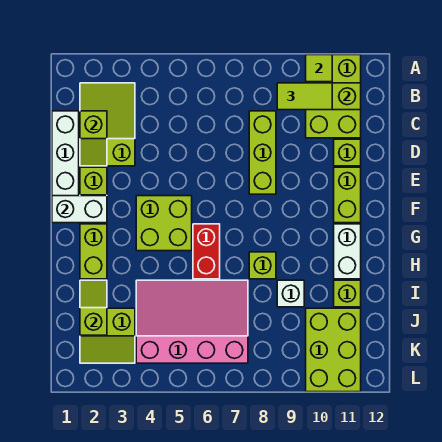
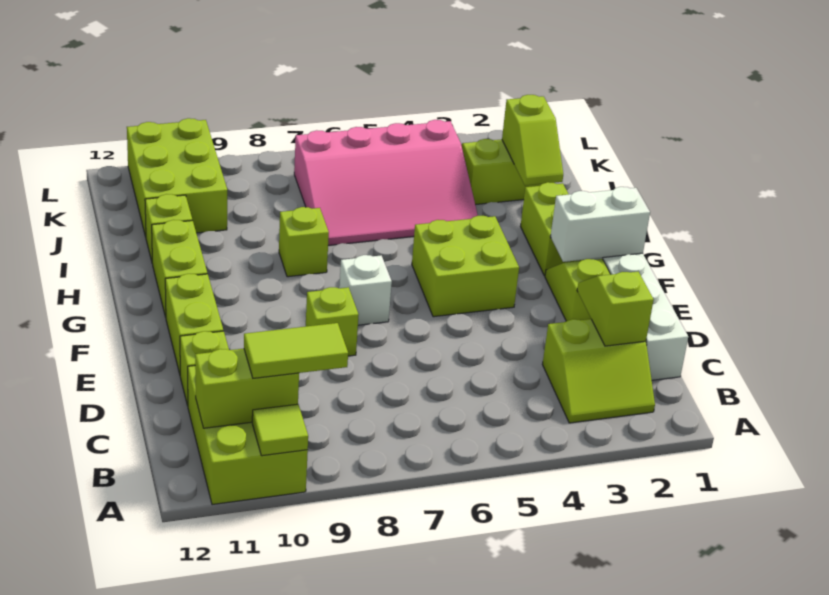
lime 2x3 slope [80,83,135,166] -> lime 2x2 slope [542,319,655,423]
lime 1x3 brick [249,111,276,194] -> lime 1x1 brick [306,287,359,356]
red 1x2 brick [193,224,220,279] -> none
white 1x2 brick [334,224,361,279] -> lime 1x2 brick [152,220,207,317]
white 1x1 brick [277,280,304,307] -> white 1x1 brick moved to [339,255,392,325]

